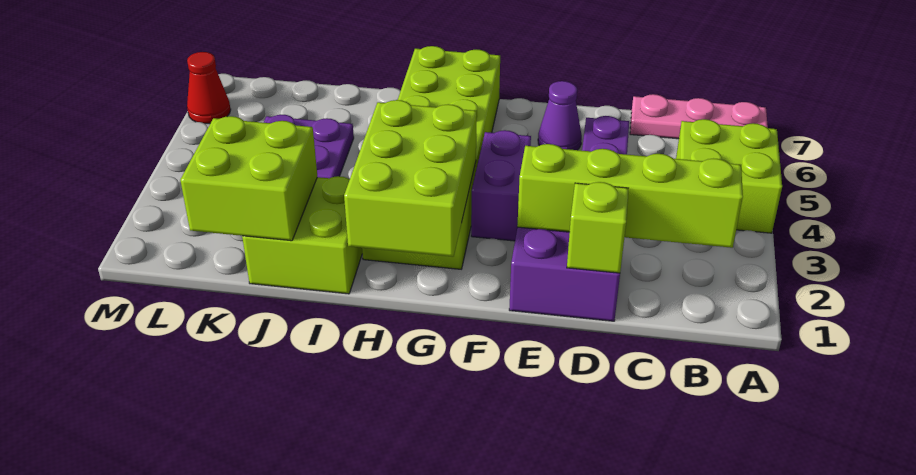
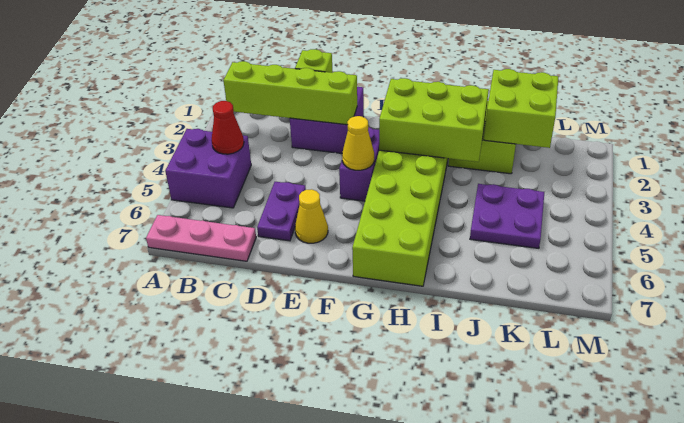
lime 2x2 brick [676,119,782,233] -> purple 2x2 brick [165,129,251,208]
purple 1x1 cone [538,81,582,150] -> yellow 1x1 cone [295,189,328,243]
none -> yellow 1x1 cone [342,116,374,170]
lime 2x3 brick [344,100,477,257] -> lime 2x3 brick turned to [379,78,489,162]
red 1x1 cone [187,52,231,124] -> red 1x1 cone moved to [212,101,244,154]

